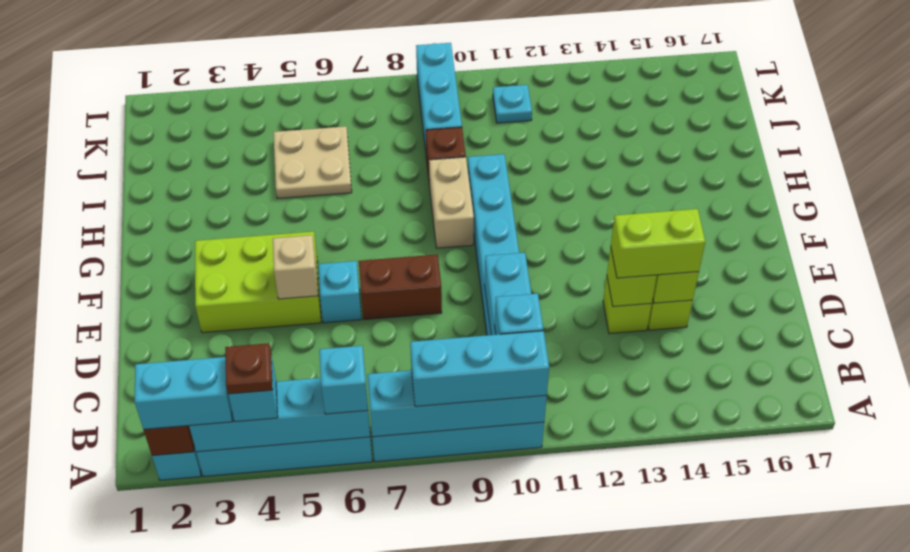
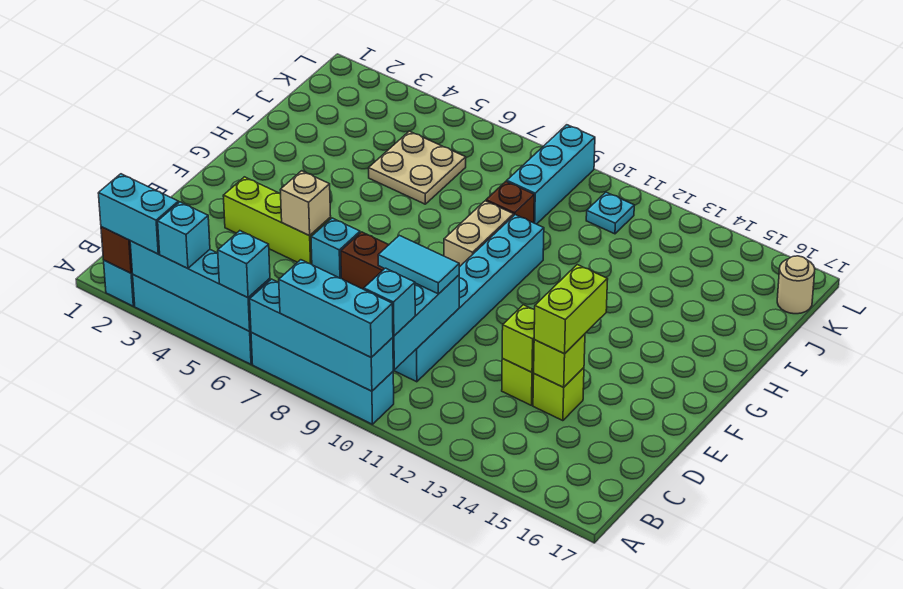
brown 1x1 plate [225,343,273,394] -> none
none -> cyan 1x2 tile [378,235,459,294]
lime 1x2 brick [611,209,705,278] -> lime 1x2 brick turned to [534,265,608,354]
lime 2x3 brick [195,231,321,333] -> lime 1x3 brick [223,177,331,264]
none -> tan 1x1 round brick [777,256,815,314]

